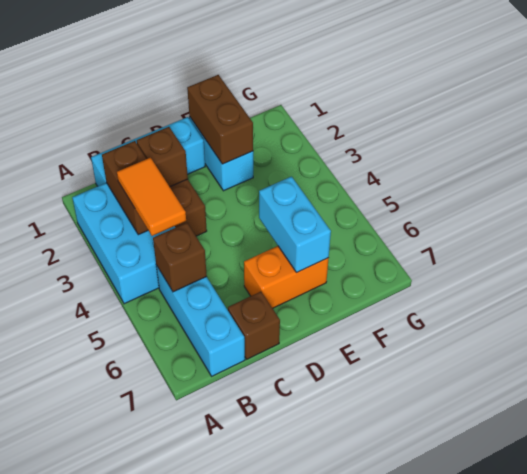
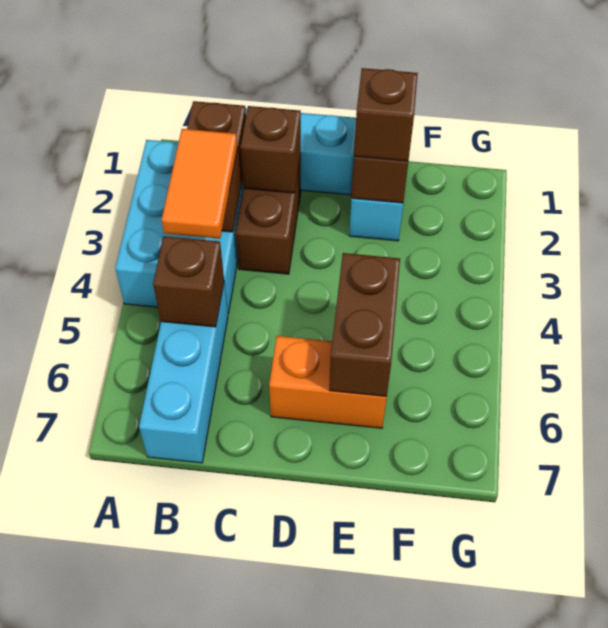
brown 1x1 brick [228,292,280,359] -> brown 1x1 brick moved to [354,68,418,161]
cyan 1x2 brick [259,177,331,272] -> brown 1x2 brick [329,253,400,397]

